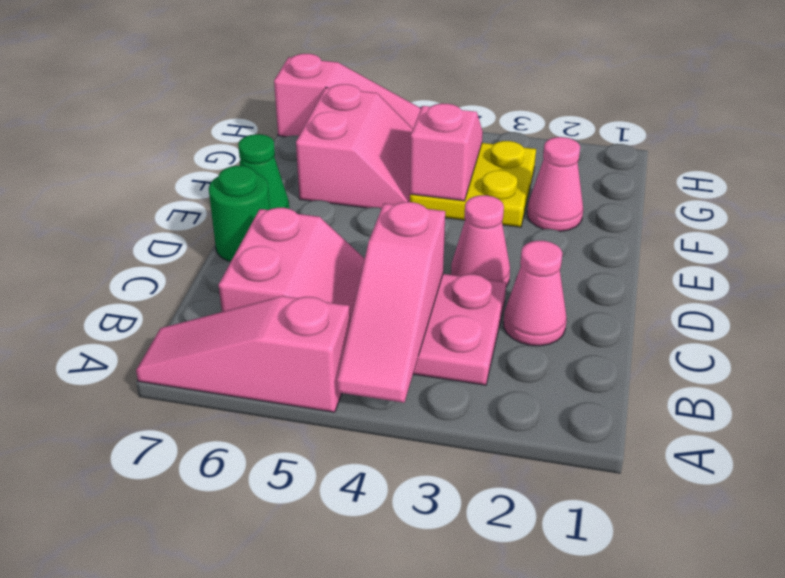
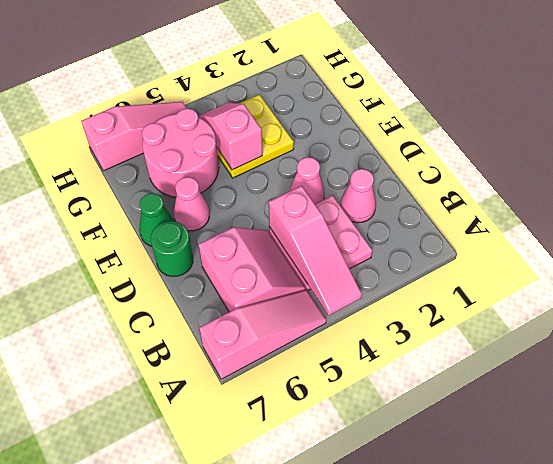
pink 1x3 slope [136,296,350,412] -> pink 1x3 slope turned to [199,290,326,379]
pink 1x1 cone [527,137,583,231] -> pink 1x1 cone moved to [174,177,209,231]
pink 2x2 slope [296,84,413,208] -> pink 2x2 round brick [142,108,219,197]

